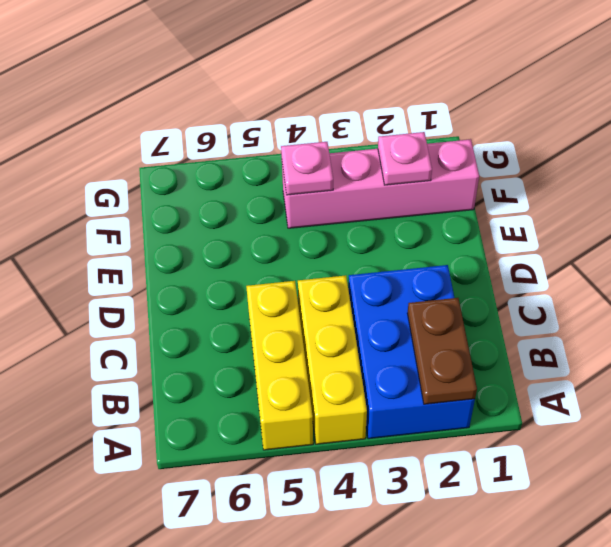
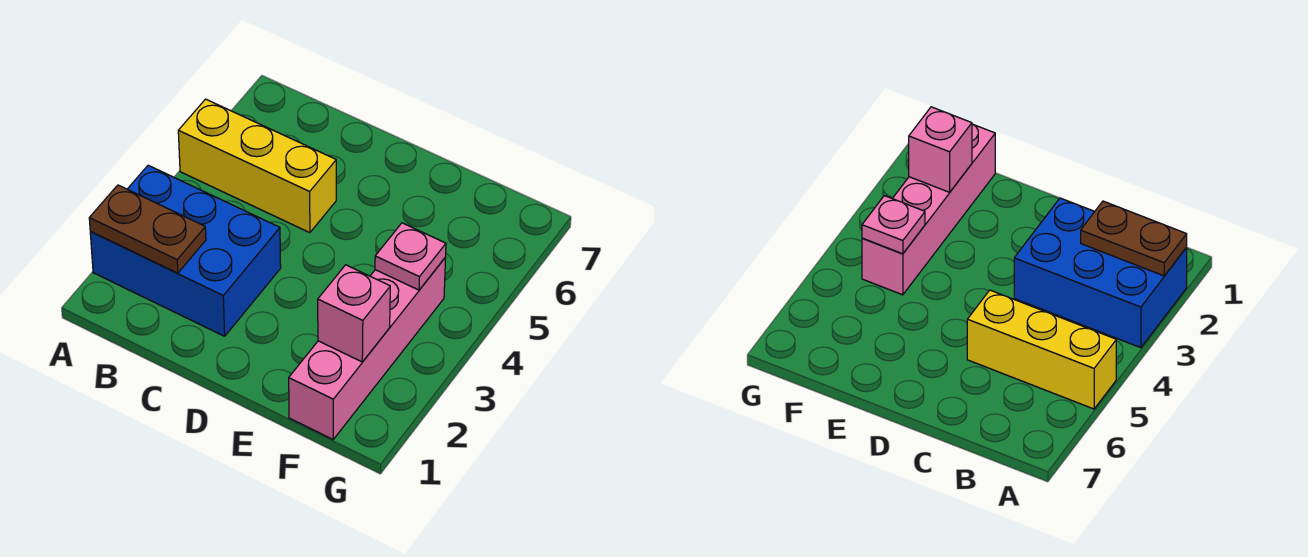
yellow 1x3 brick [298,275,367,444] -> none
pink 1x1 plate [378,132,432,185] -> pink 1x1 brick [318,265,390,362]

